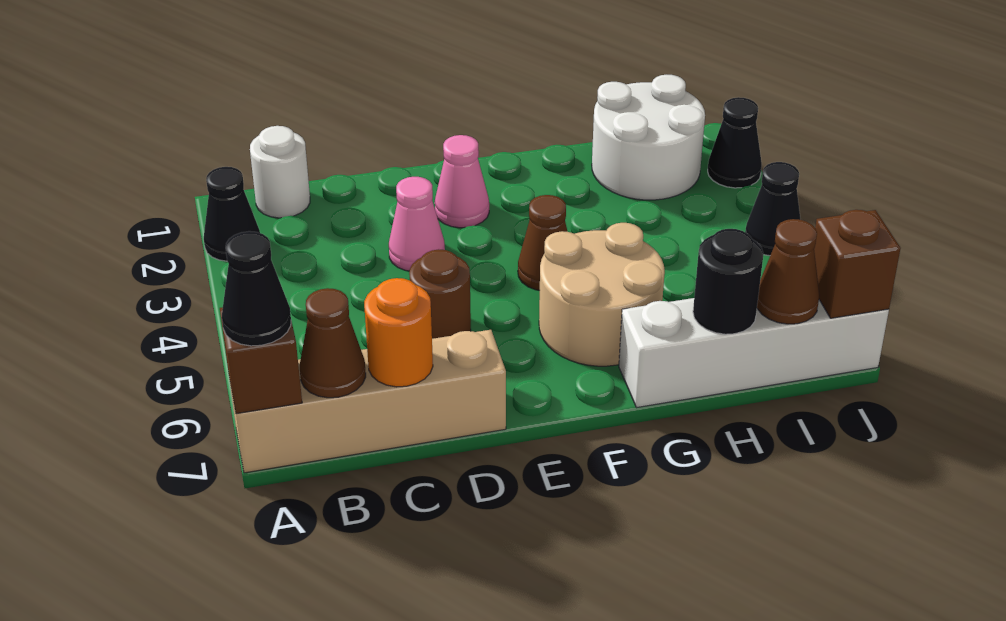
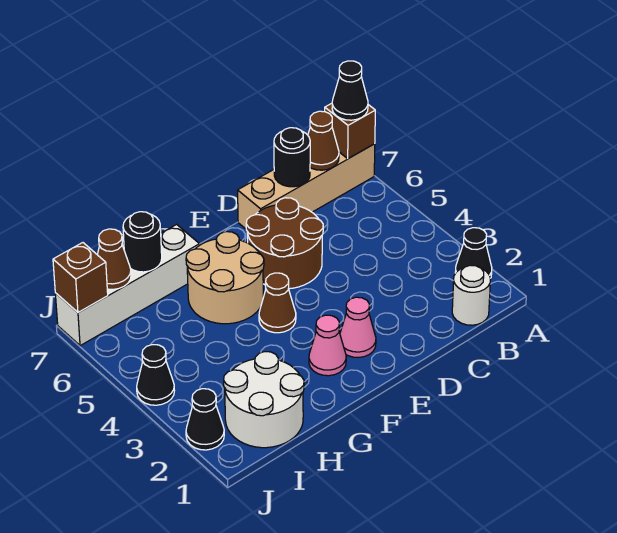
orange 1x1 round brick [364,278,433,387] -> black 1x1 round brick [274,128,310,187]
pink 1x1 cone [389,177,445,271] -> pink 1x1 cone moved to [309,315,346,376]
brown 1x1 round brick [409,249,471,339] -> brown 2x2 round brick [246,198,323,289]

